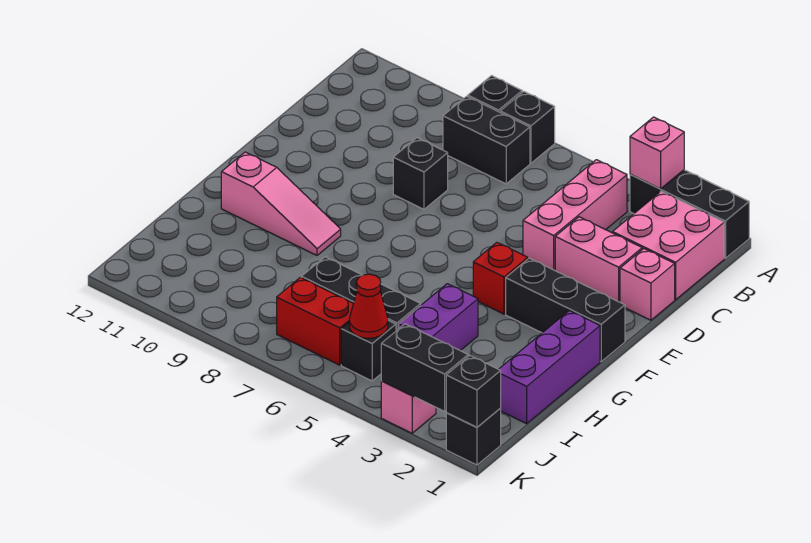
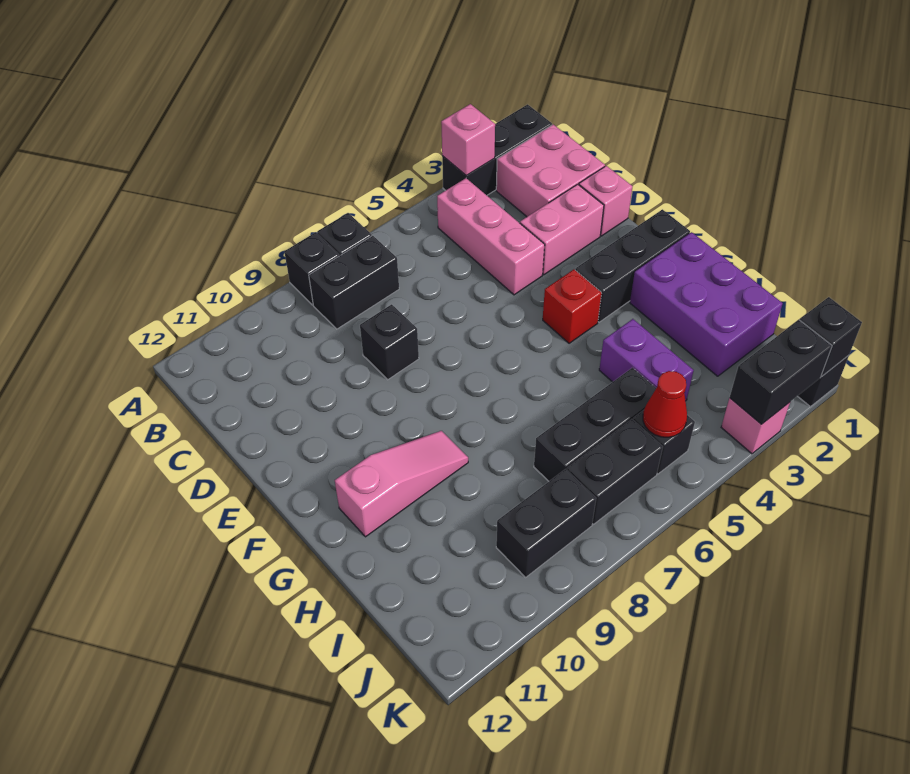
purple 1x3 brick [499,311,600,424] -> purple 2x3 brick [630,232,783,376]
red 1x2 brick [277,277,353,365] -> black 1x2 brick [567,419,663,524]
none -> black 1x2 brick [496,469,596,577]

